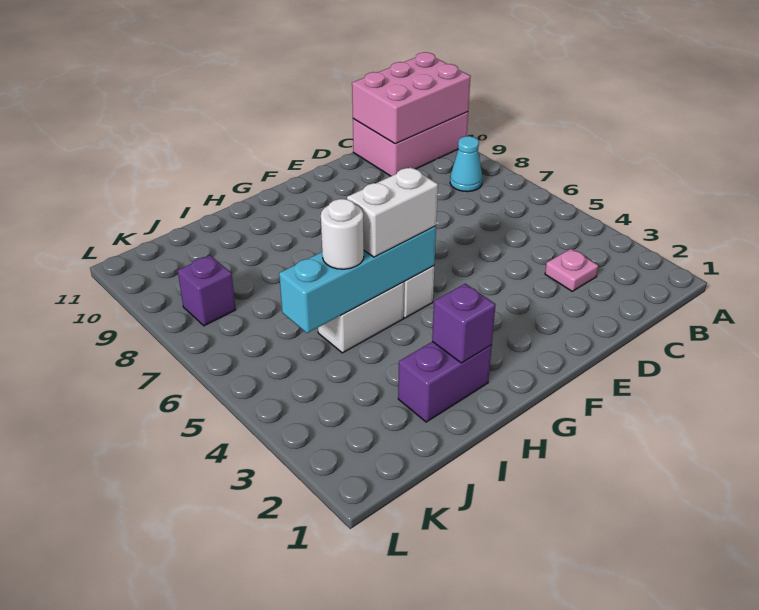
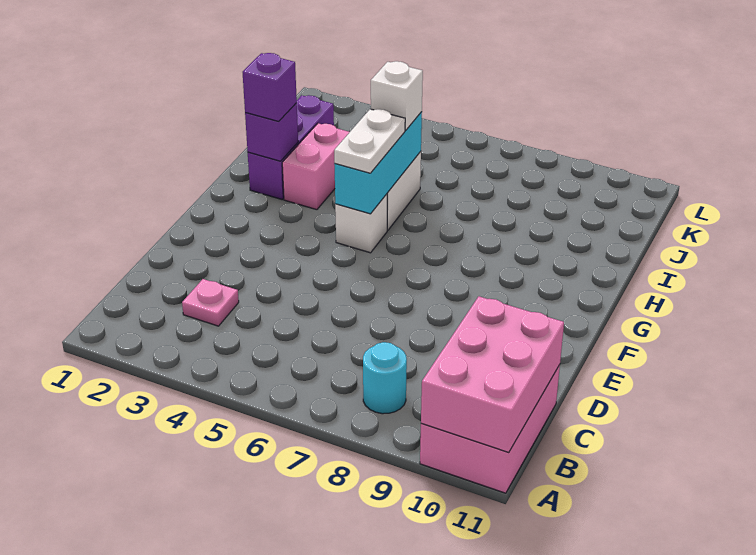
cyan 1x1 cone [450,136,482,192] -> cyan 1x1 round brick [363,342,407,414]
cyan 1x4 brick [279,226,436,333] -> cyan 1x3 brick [334,112,422,214]
white 1x2 brick [347,167,438,257] -> white 1x2 plate [334,109,405,173]
purple 1x2 brick [398,342,492,422] -> purple 1x3 brick [248,95,334,199]
none -> pink 1x2 brick [282,123,349,210]
white 1x1 round brick [321,199,364,269] -> white 1x1 brick [371,61,423,130]
purple 1x1 brick [178,255,236,326] -> purple 1x1 brick moved to [243,53,297,121]

